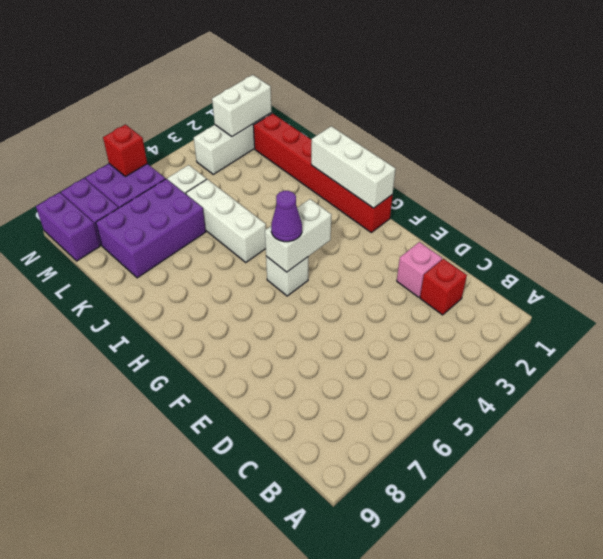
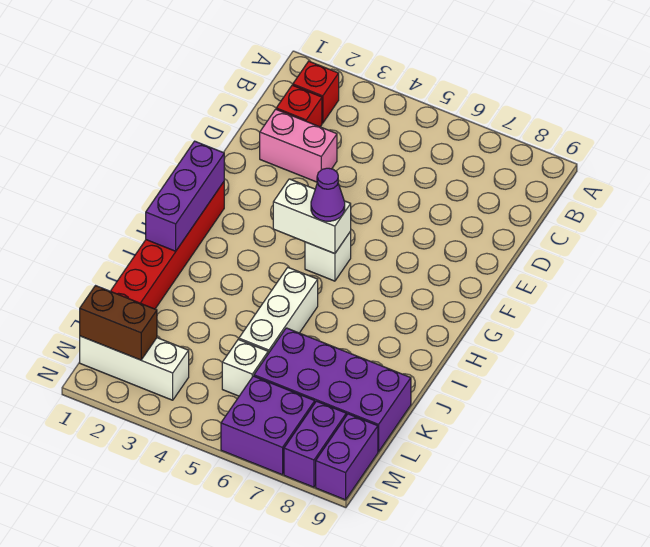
pink 1x1 brick [397,242,442,297] -> pink 1x2 brick [260,109,337,182]
white 1x3 brick [311,126,396,208] -> purple 1x3 brick [146,141,224,251]
purple 2x3 brick [96,179,206,278] -> purple 2x4 brick [254,328,411,452]
white 1x2 brick [212,75,272,137] -> brown 1x2 brick [80,286,157,360]
red 1x1 brick [103,125,147,177] -> red 1x1 brick moved to [293,61,339,123]

